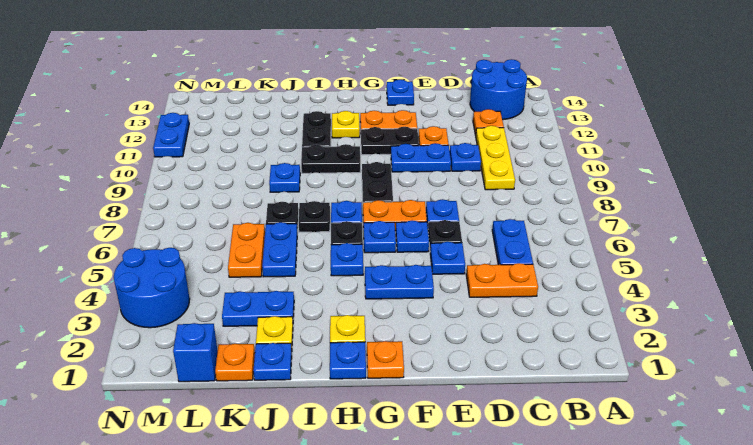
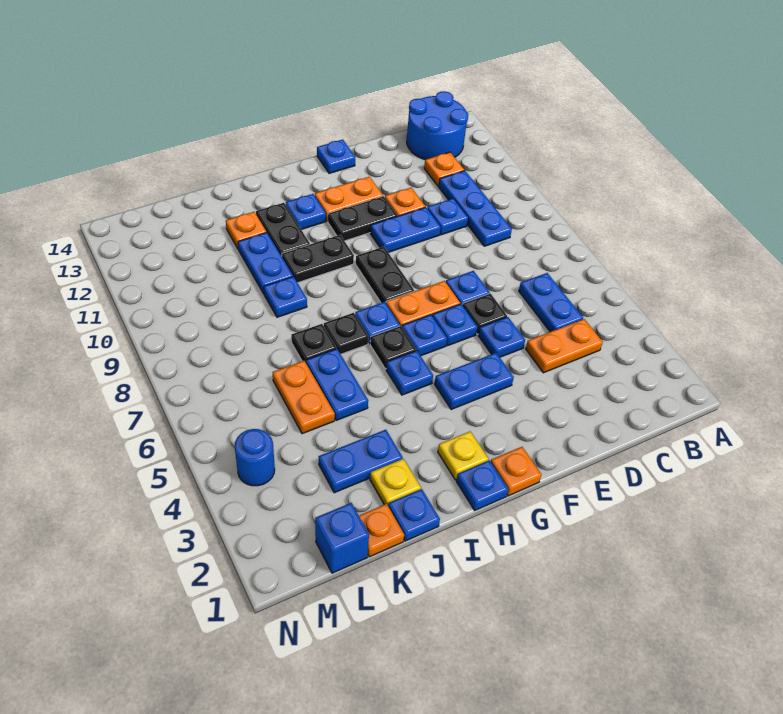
yellow 1x3 plate [476,126,515,190] -> blue 1x3 plate [439,171,512,246]
yellow 1x1 plate [332,111,360,138] -> blue 1x1 plate [286,194,326,230]
none -> orange 1x1 plate [226,212,266,249]
blue 2x2 round brick [114,248,190,328] -> blue 1x1 round brick [235,429,275,486]
blue 1x2 plate [153,113,189,157] -> blue 1x2 plate moved to [238,232,293,294]

